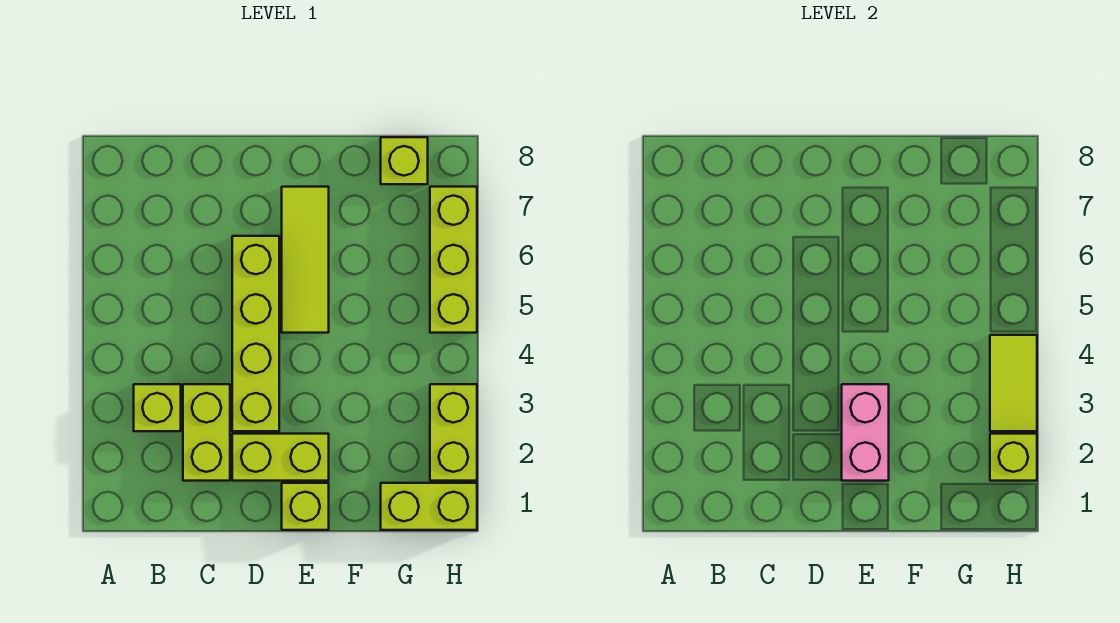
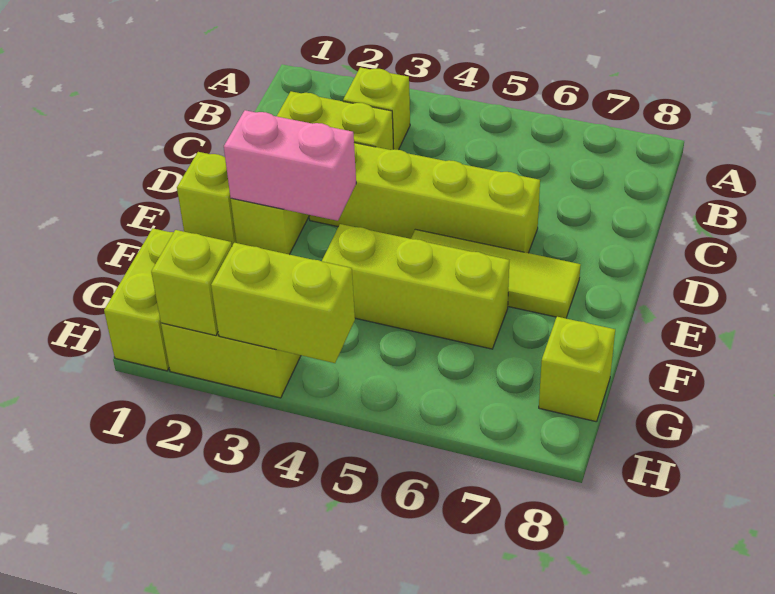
lime 1x2 tile [990,335,1037,431] -> lime 1x2 brick [211,243,355,363]
lime 1x3 brick [430,187,477,333] -> lime 1x3 brick moved to [322,224,509,349]

